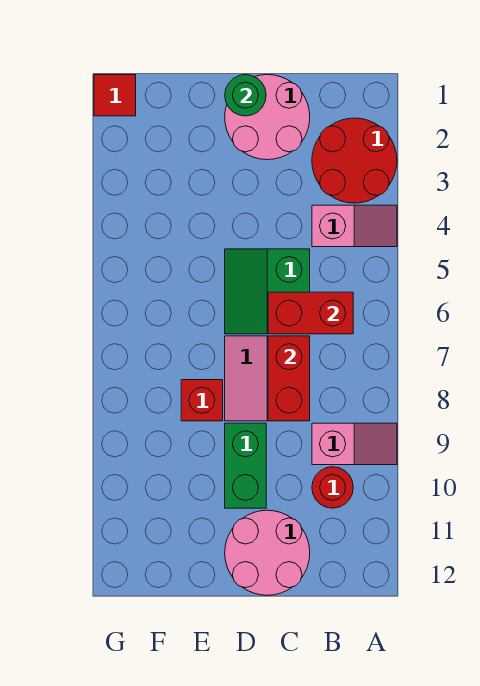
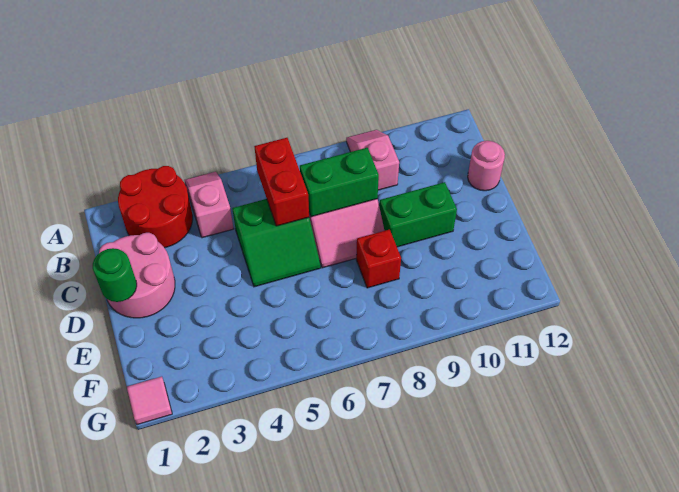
red 1x1 round brick [312,467,353,508] -> none
red 1x2 brick [268,336,310,421] -> green 1x2 brick [300,148,379,217]
pink 2x2 round brick [225,510,310,595] -> pink 1x1 round brick [468,141,505,191]
red 1x1 tile [94,75,136,116] -> pink 1x1 tile [127,377,172,425]

